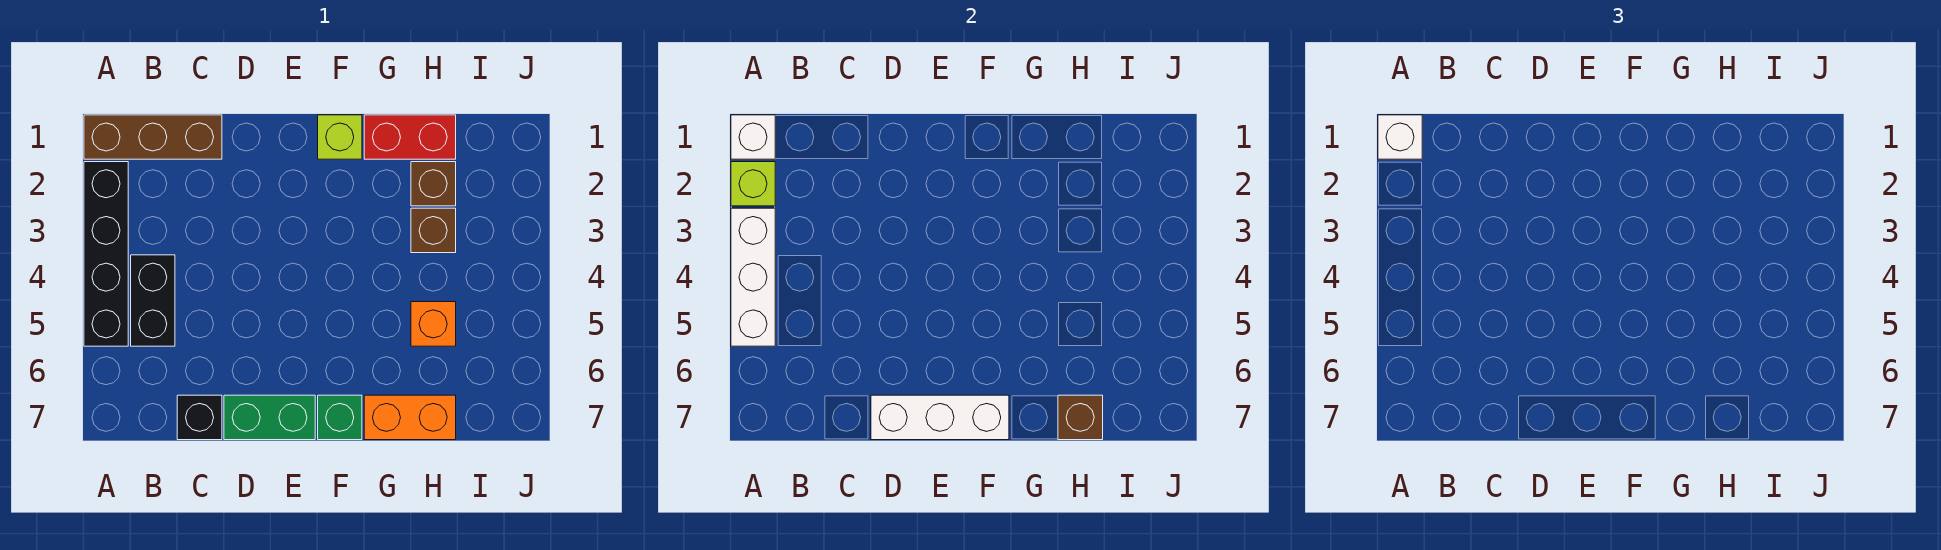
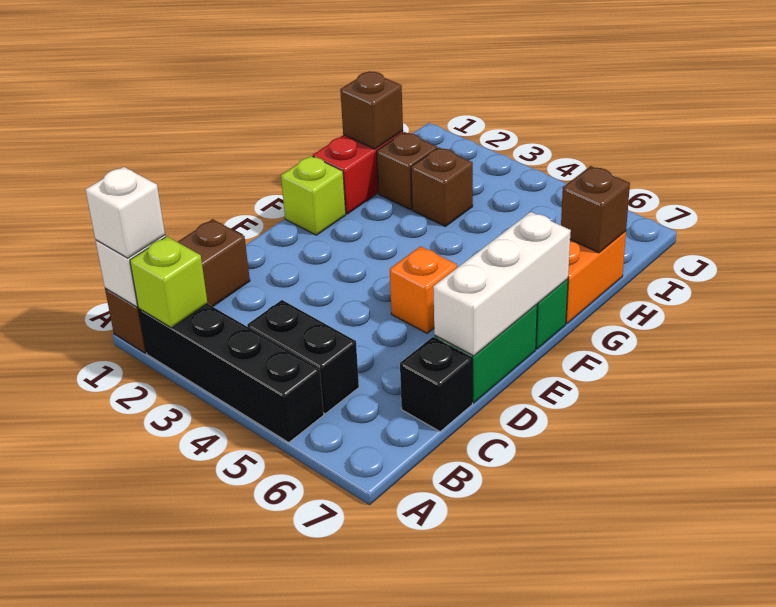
white 1x3 brick [731,208,775,346] -> none
none -> brown 1x1 brick [340,71,403,149]
orange 1x1 brick [411,302,456,346] -> orange 1x1 brick moved to [390,246,457,333]

